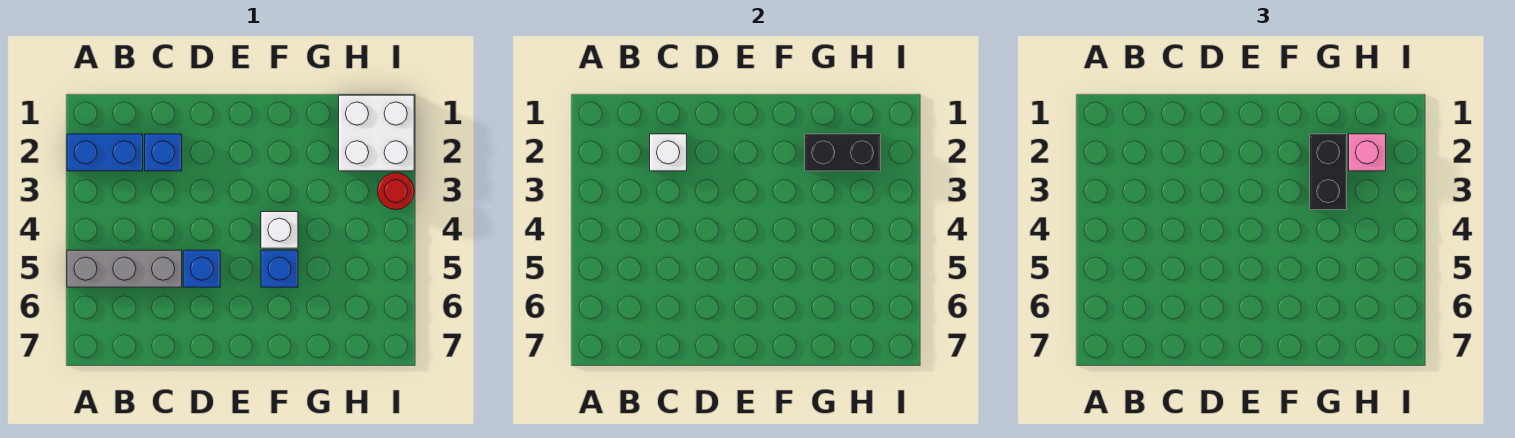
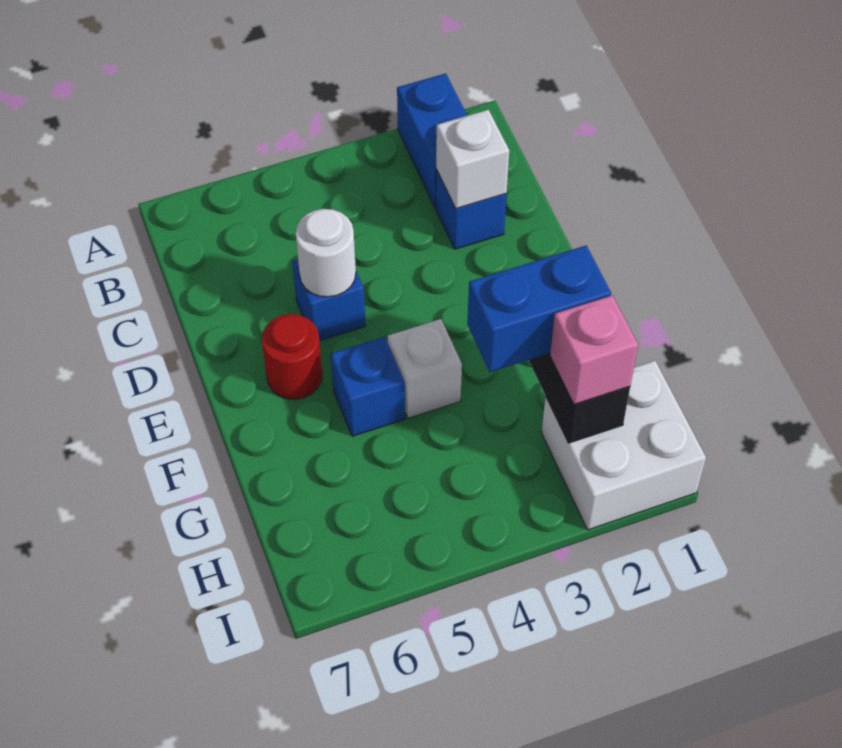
grey 1x3 brick [67,250,182,287] -> none
none -> white 1x1 round brick [296,209,356,297]
black 1x2 brick [1310,134,1347,210] -> blue 1x2 brick [467,246,611,372]
red 1x1 round brick [377,173,414,210] -> red 1x1 round brick moved to [262,314,322,400]

